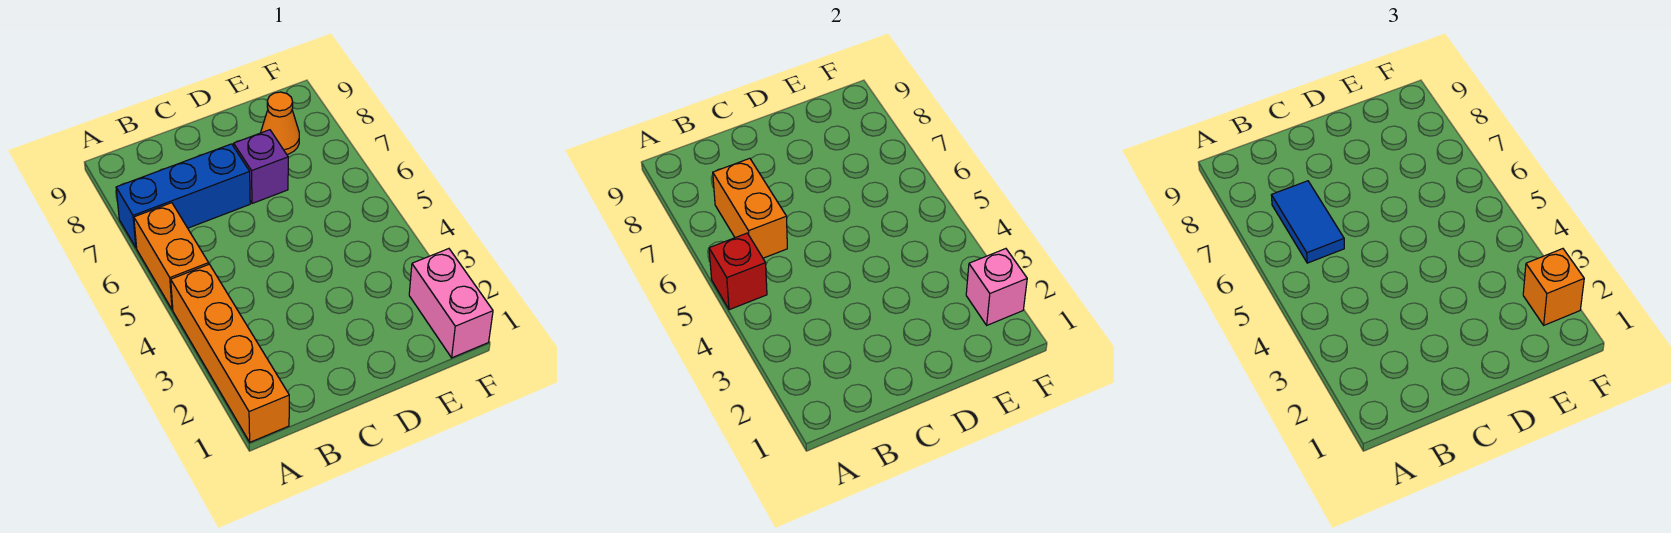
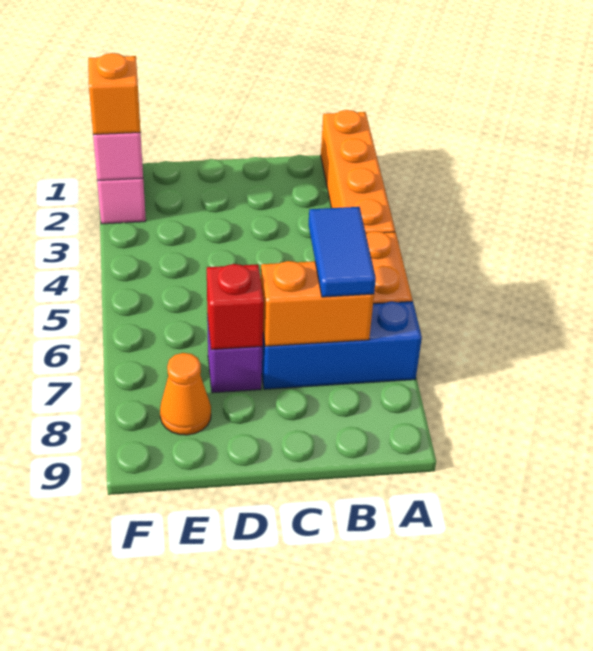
red 1x1 brick [709,233,767,310] -> red 1x1 brick moved to [207,264,264,350]
orange 1x2 brick [713,158,787,258] -> orange 1x2 brick turned to [261,261,374,346]

